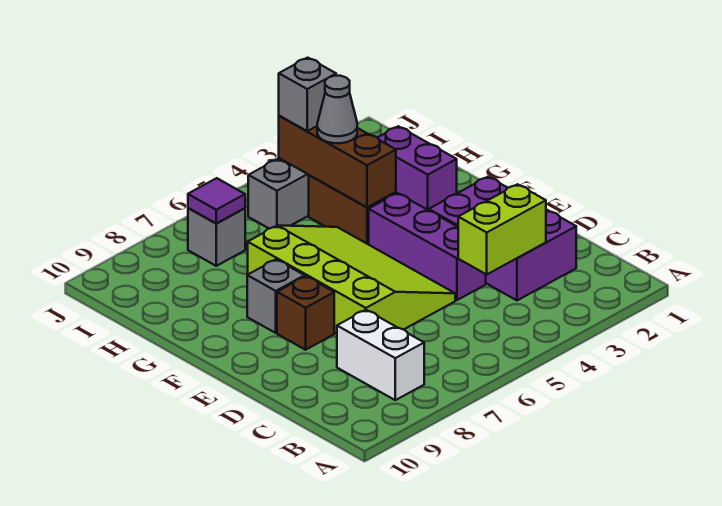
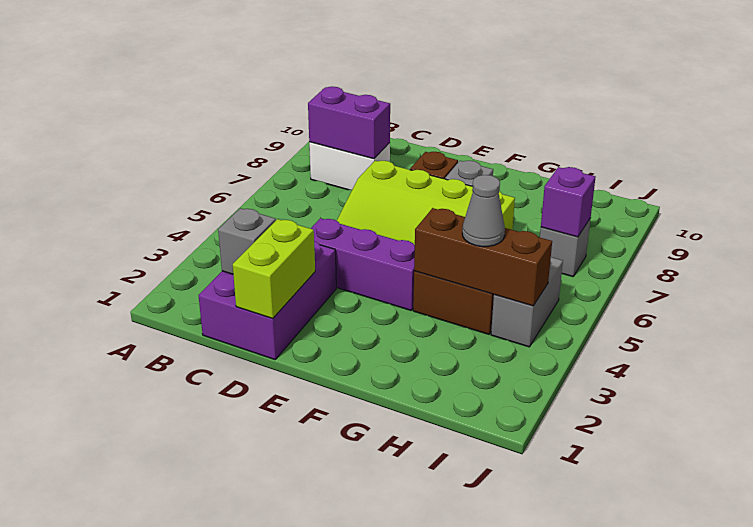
purple 2x3 brick [429,177,576,300] -> purple 2x3 brick turned to [198,241,336,360]
lime 1x2 brick [458,184,546,274] -> lime 1x2 brick moved to [233,219,315,318]
purple 1x2 brick [378,126,457,210] -> purple 1x2 brick moved to [308,87,390,159]
grey 1x1 brick [279,58,336,131] -> grey 1x1 brick moved to [218,208,276,274]
purple 1x1 tile [188,178,245,224] -> purple 1x1 brick [541,167,596,237]

